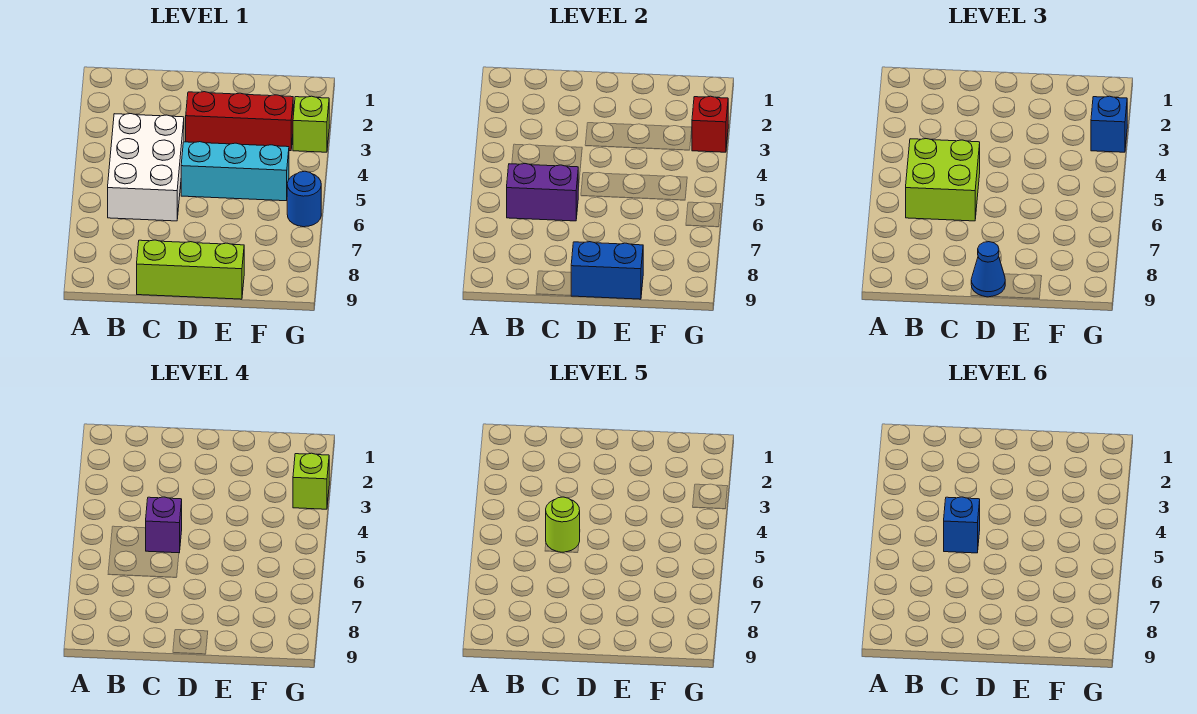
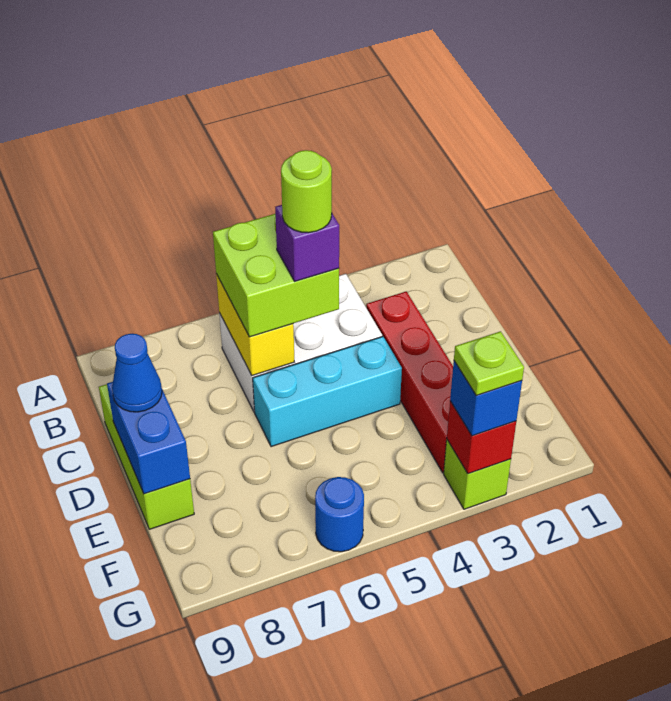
purple 1x2 brick [507,164,578,221] -> yellow 1x2 brick [216,274,294,375]
blue 1x1 brick [944,497,980,553] -> none
red 1x3 brick [186,92,293,151] -> red 1x4 brick [366,292,453,473]
cyan 1x3 brick [181,142,289,201] -> cyan 1x3 brick turned to [253,336,402,447]
lime 1x1 brick [293,453,329,509] -> lime 1x1 plate [454,331,524,395]

